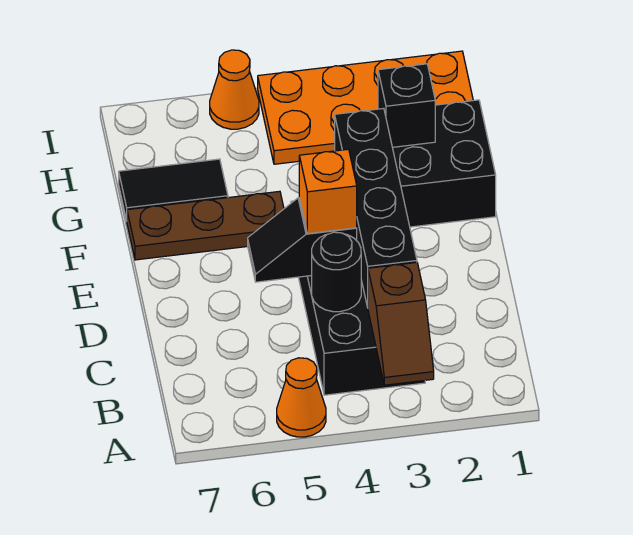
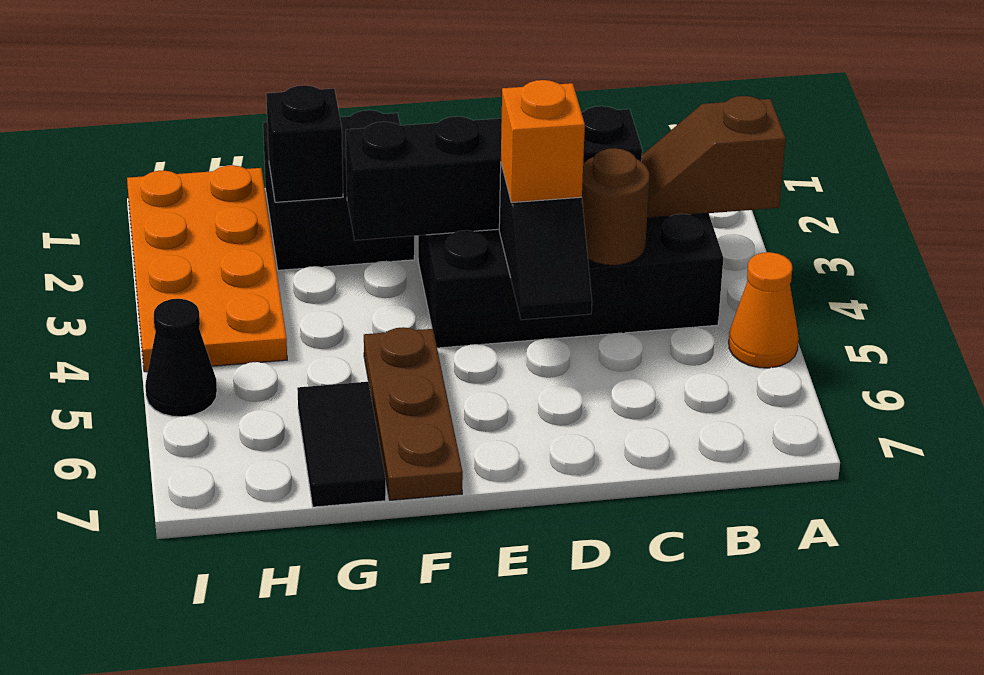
brown 1x2 slope [368,262,434,385] -> brown 1x2 slope turned to [641,96,786,218]
black 1x1 round brick [312,232,361,312] -> brown 1x1 round brick [582,148,649,265]
orange 1x1 cone [210,50,259,129] -> black 1x1 cone [145,299,217,417]

